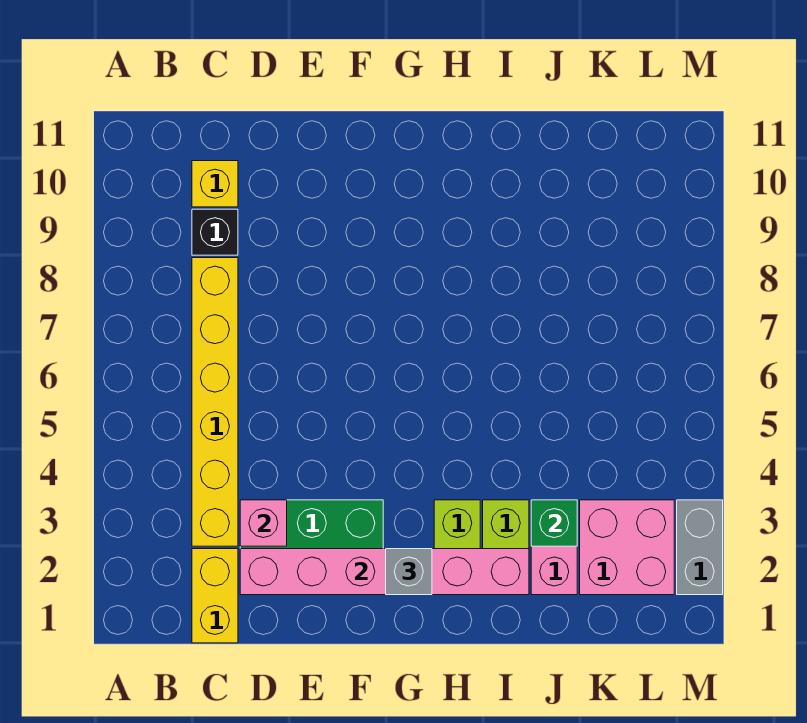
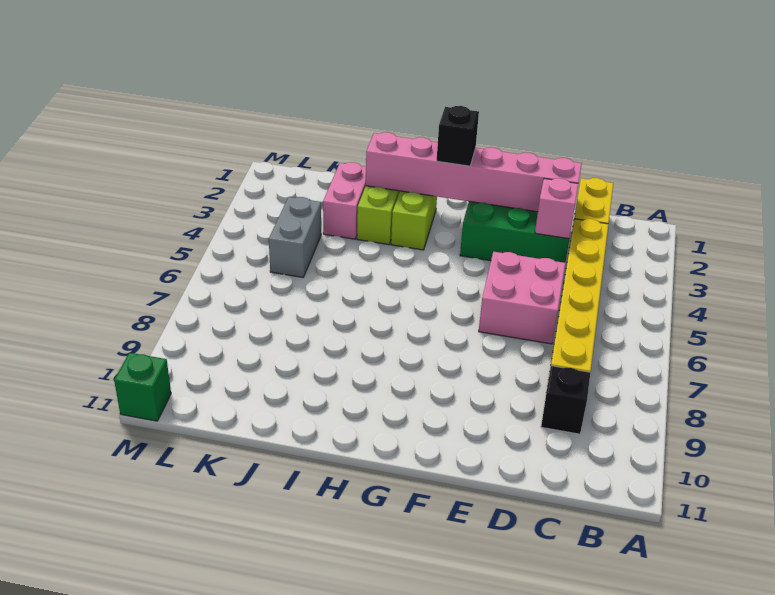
yellow 1x1 brick [192,161,238,207] -> none
grey 1x1 brick [386,549,432,595] -> black 1x1 brick [437,106,479,166]
green 1x1 brick [531,500,577,546] -> green 1x1 brick moved to [114,353,171,421]
pink 2x2 brick [580,500,674,595] -> pink 2x2 brick moved to [479,252,565,344]
grey 1x2 brick [677,500,723,595] -> grey 1x2 brick moved to [269,197,321,277]

